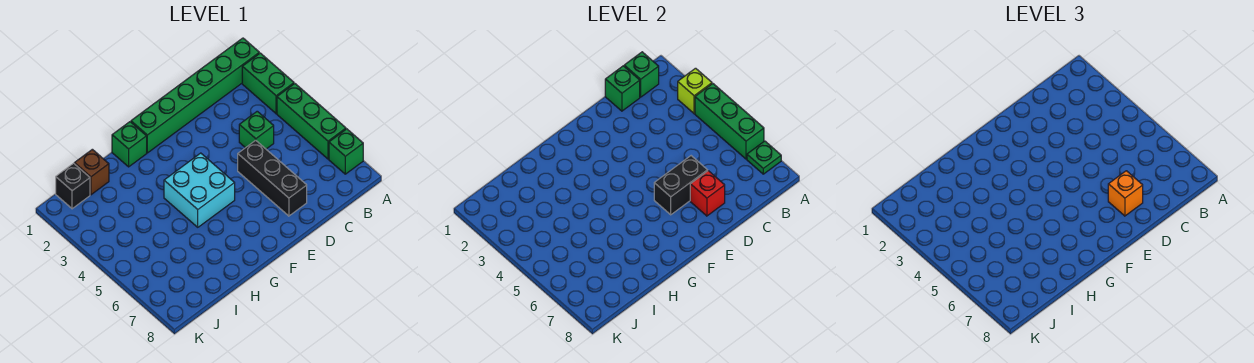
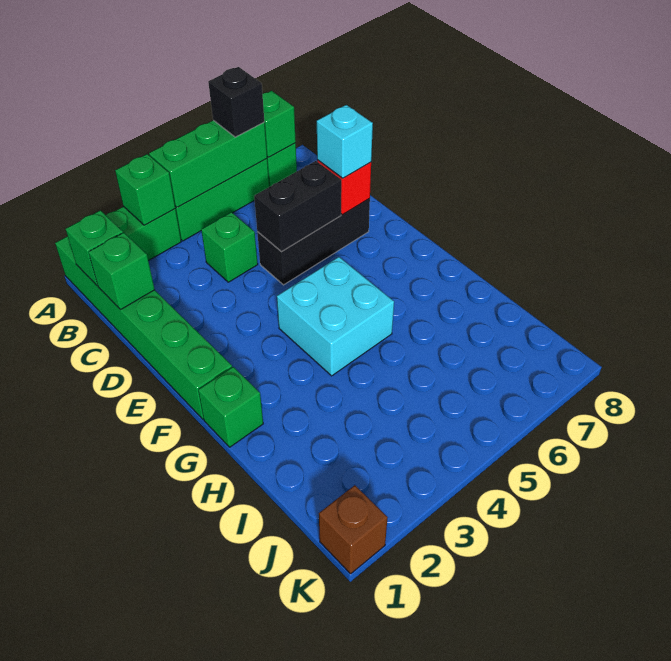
lime 1x1 brick [678,68,712,114] -> green 1x1 brick [115,154,175,225]
green 1x1 plate [747,141,781,174] -> green 1x1 brick [263,91,296,157]
black 1x2 brick [654,156,708,215] -> black 1x2 brick turned to [254,161,341,252]
orange 1x1 brick [1108,171,1143,216] -> cyan 1x1 brick [317,105,373,178]
brown 1x1 brick [74,149,109,195] -> brown 1x1 brick moved to [319,485,388,574]
black 1x1 brick [56,163,90,209] -> black 1x1 brick moved to [208,67,264,137]

